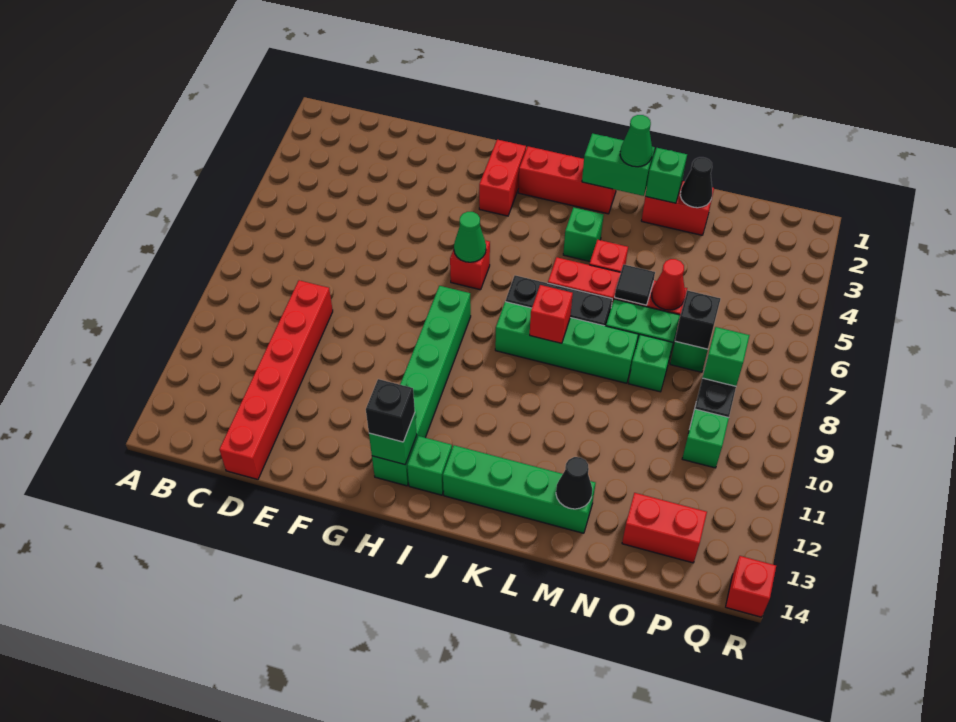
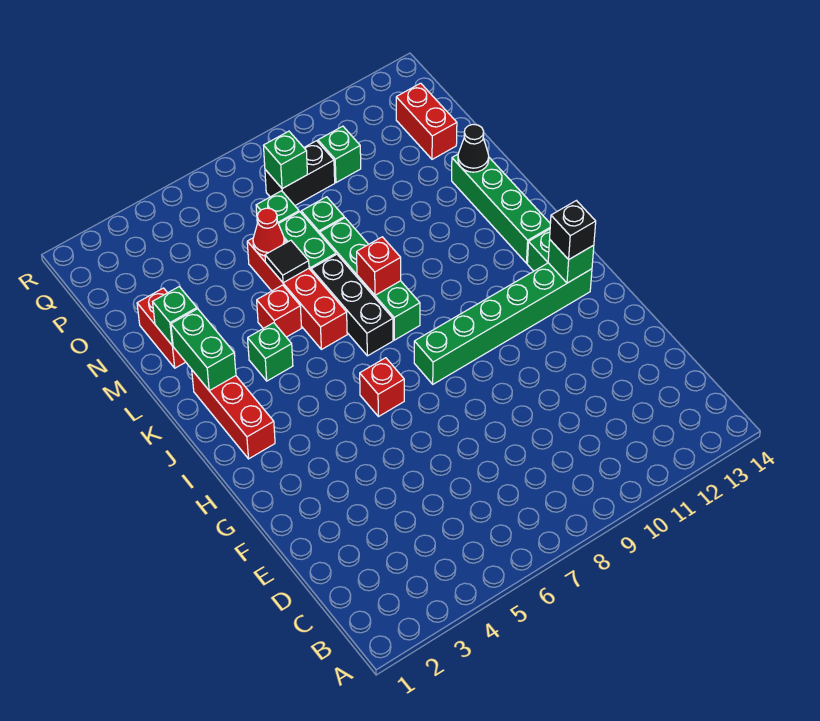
red 1x6 brick [219,280,333,479] -> none
red 1x2 brick [479,140,526,216] -> none
green 1x1 cone [454,212,486,262] -> none
green 1x1 cone [620,115,652,167] -> none
black 1x1 cone [680,157,712,208] -> none
black 1x1 brick [675,290,720,349] -> none
red 1x1 brick [726,556,776,617] -> none

